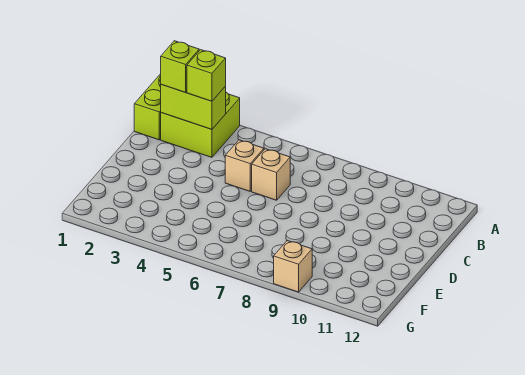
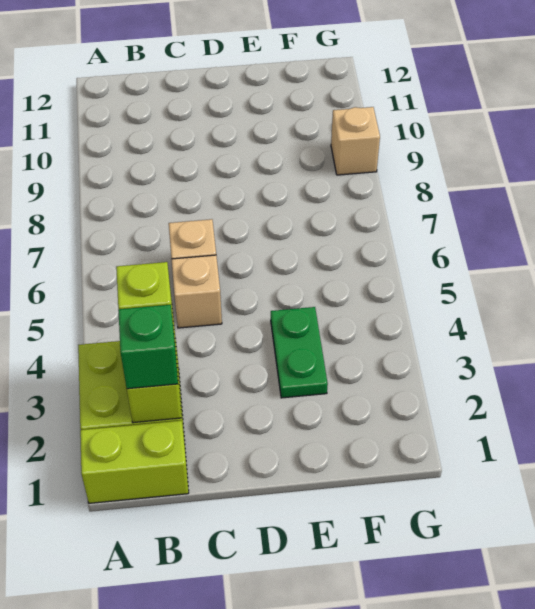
lime 1x1 brick [161,41,199,92] -> green 1x1 brick [118,305,178,389]
none -> green 1x2 plate [271,307,328,398]

